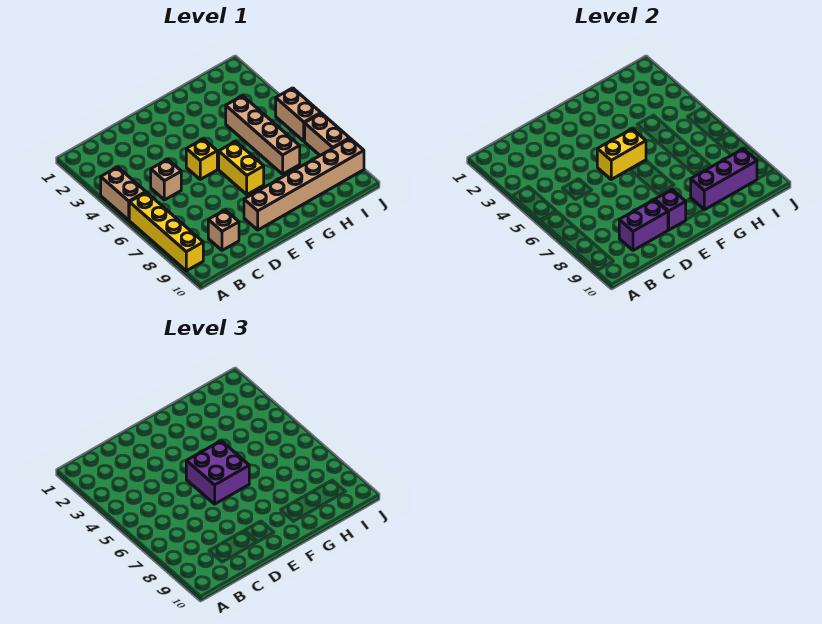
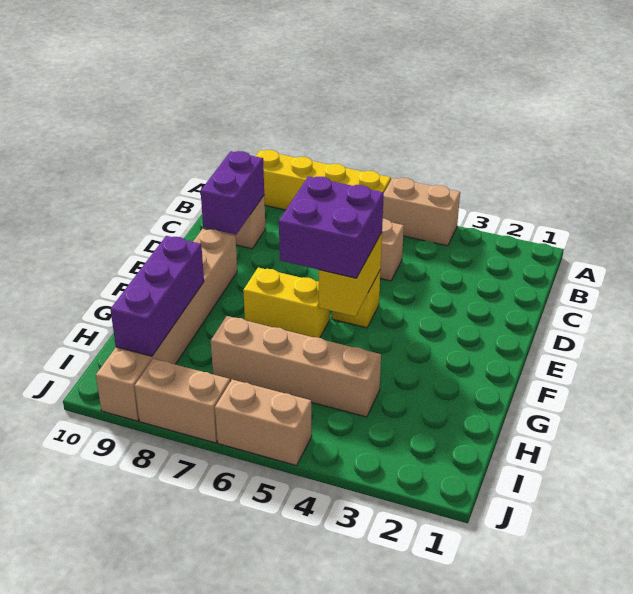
purple 1x1 brick [655,190,686,230] -> none

